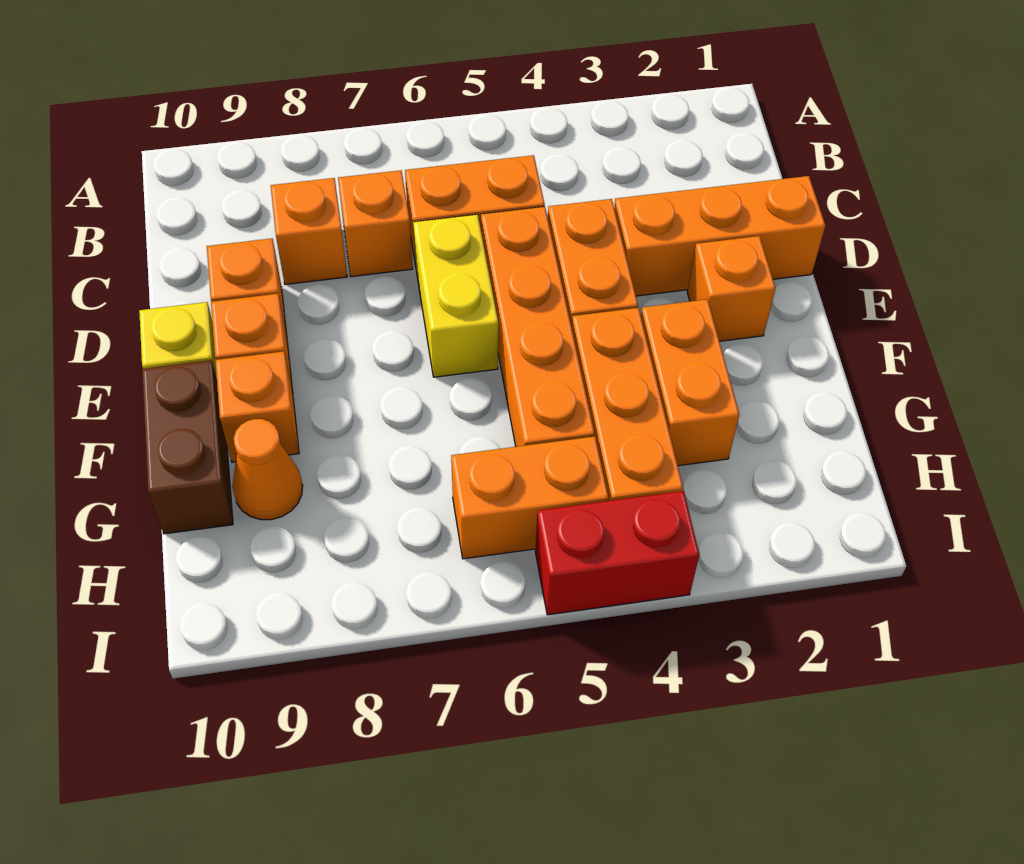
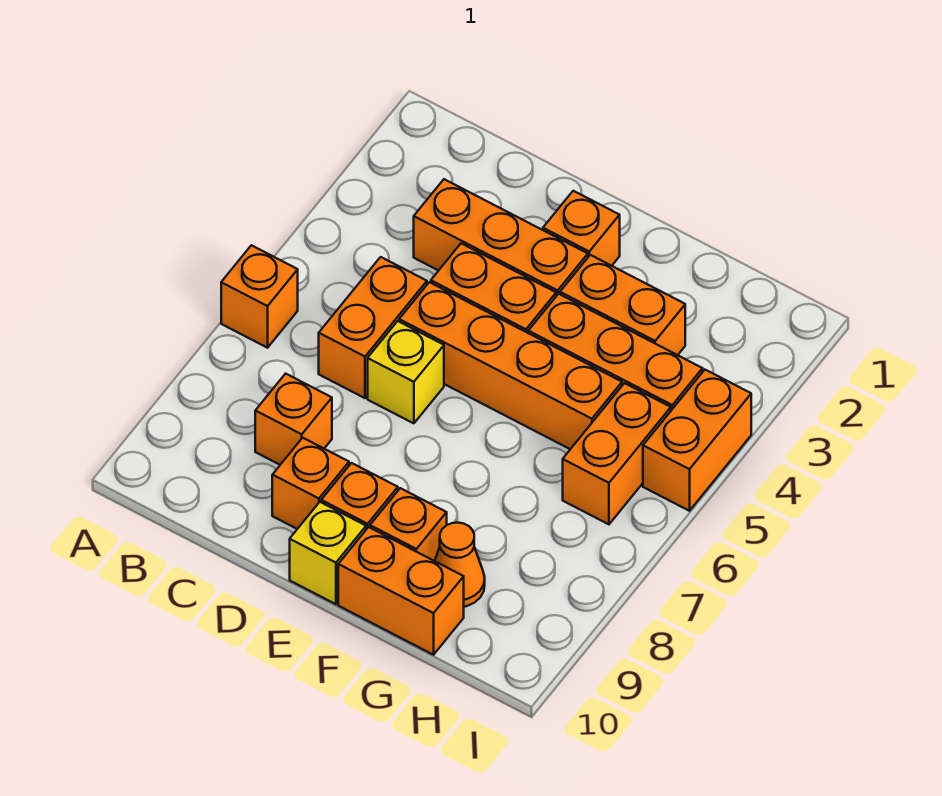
orange 1x1 brick [338,170,413,277] -> orange 1x1 brick moved to [221,245,298,348]
orange 1x3 brick [614,176,825,296] -> orange 1x3 brick turned to [414,179,588,296]
yellow 1x2 brick [413,215,498,377] -> yellow 1x1 brick [368,321,444,423]
brown 1x2 brick [142,360,233,534] -> orange 1x2 brick [338,527,464,655]
red 1x2 brick [535,491,699,615] -> orange 1x2 brick [643,370,751,511]

